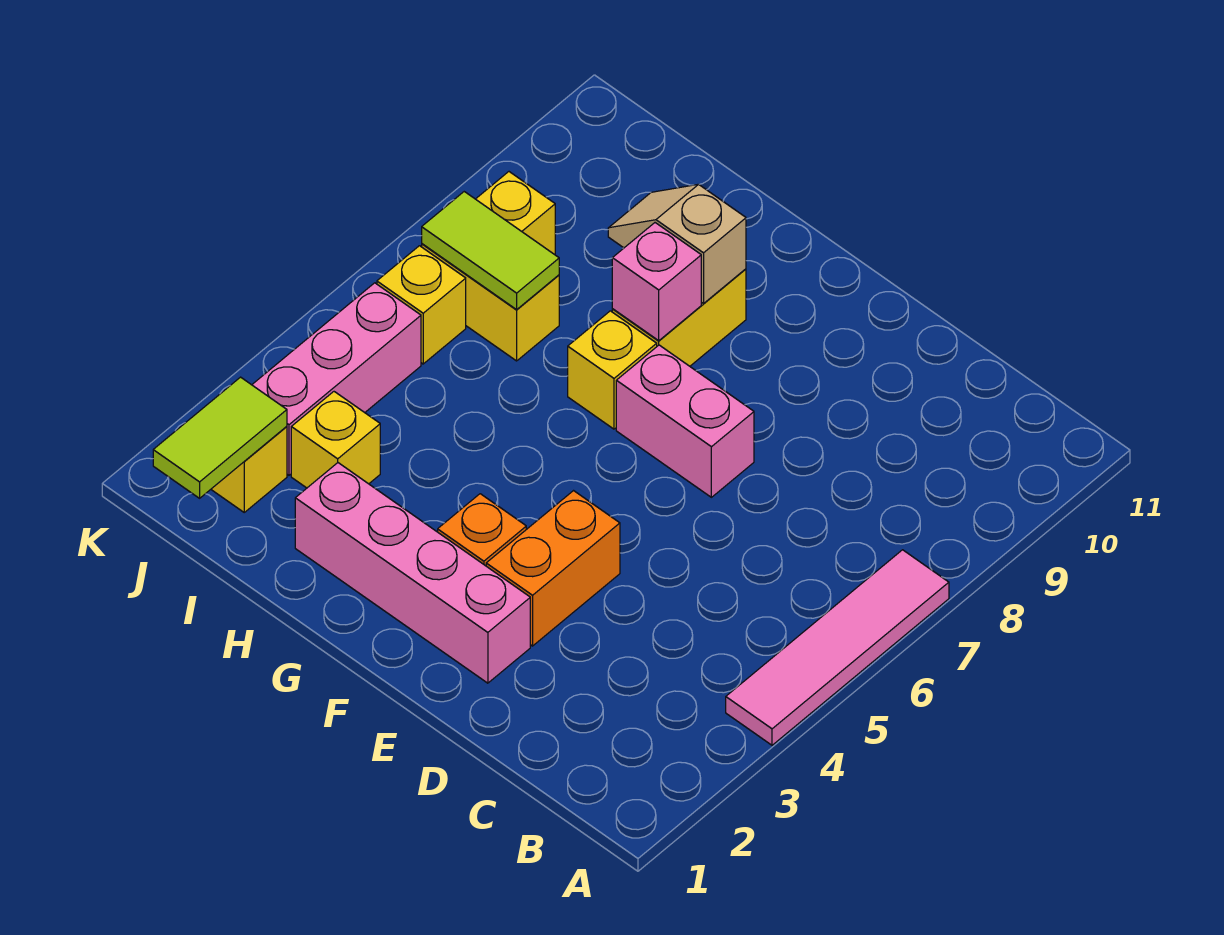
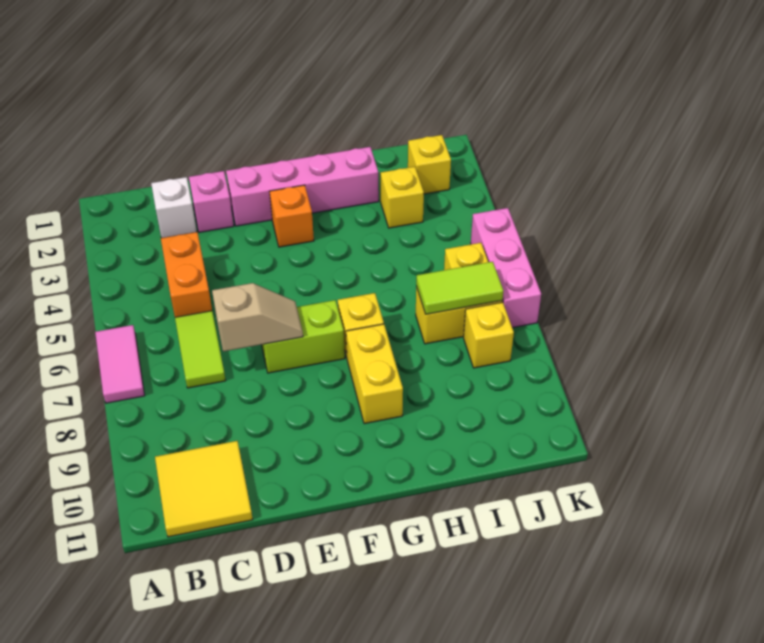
pink 1x4 tile [726,550,949,745] -> pink 1x2 tile [95,325,145,403]
none -> yellow 2x2 tile [155,441,253,537]
none -> white 1x1 brick [151,177,197,238]
orange 1x2 brick [486,491,620,646] -> orange 1x2 brick moved to [161,232,212,317]
pink 1x2 brick [616,345,754,497] -> lime 1x2 brick [262,300,345,373]
pink 1x1 brick [612,223,701,341] -> pink 1x1 brick moved to [189,171,234,232]
tan 1x2 slope [608,184,746,304] -> tan 1x2 slope moved to [212,283,303,351]
lime 1x2 tile [153,377,287,498] -> lime 1x2 tile moved to [175,311,226,388]
pink 1x3 brick [252,283,421,475] -> pink 1x3 brick moved to [471,208,541,328]

